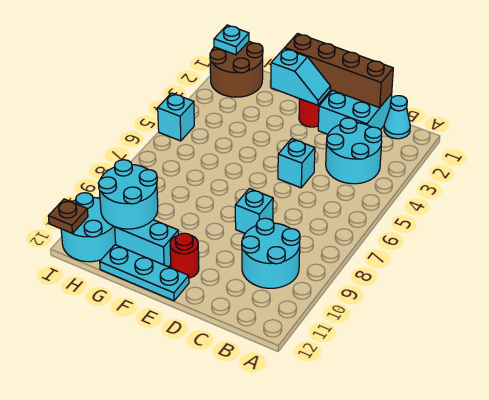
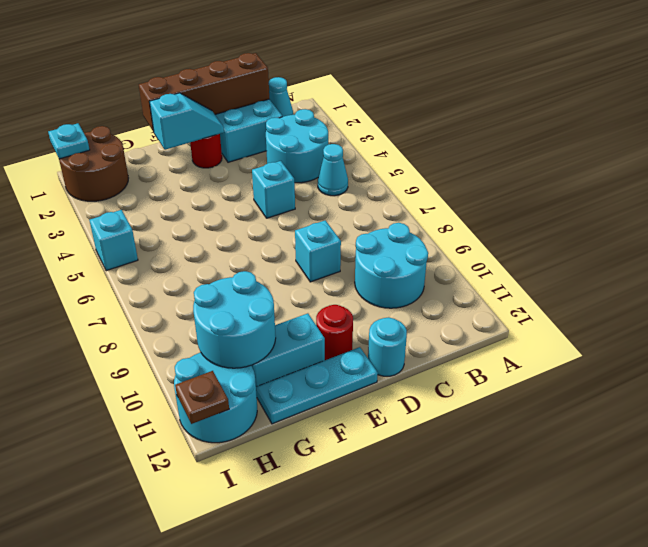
none -> cyan 1x1 cone [318,144,348,196]
none -> cyan 1x1 round brick [368,317,407,376]

